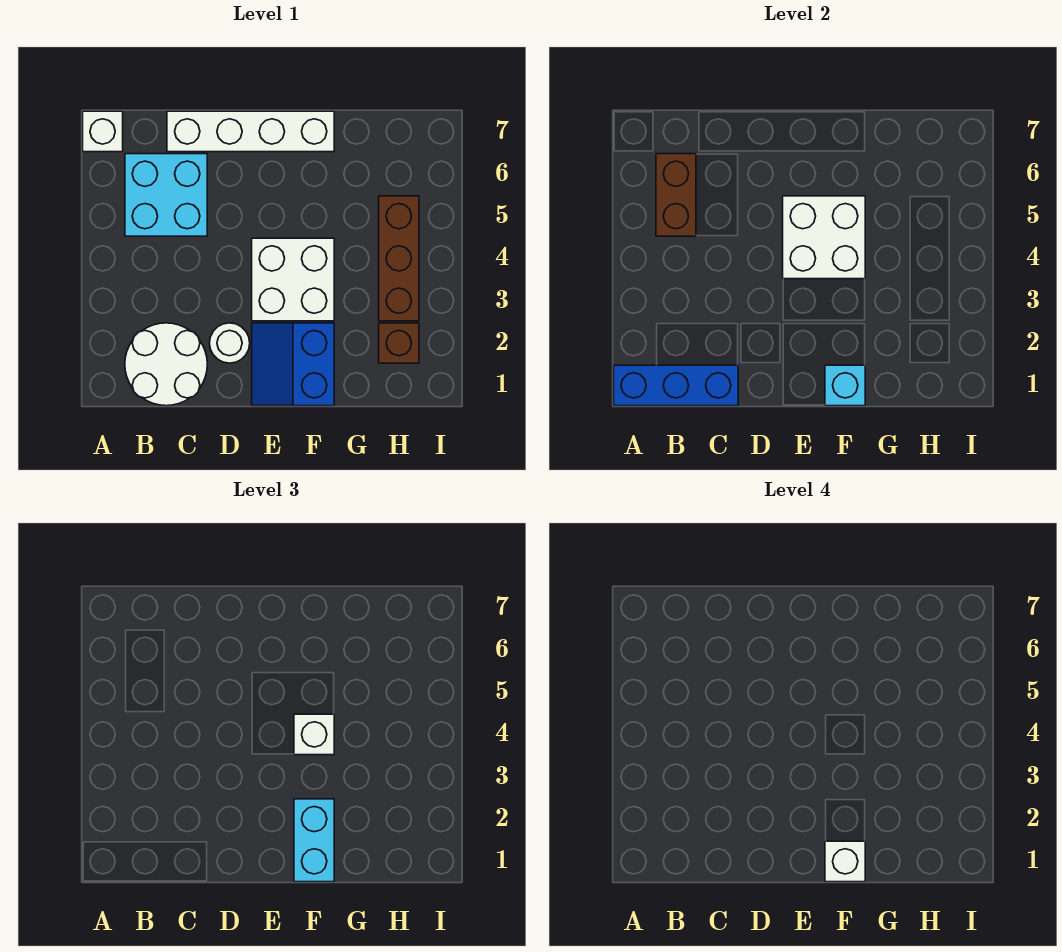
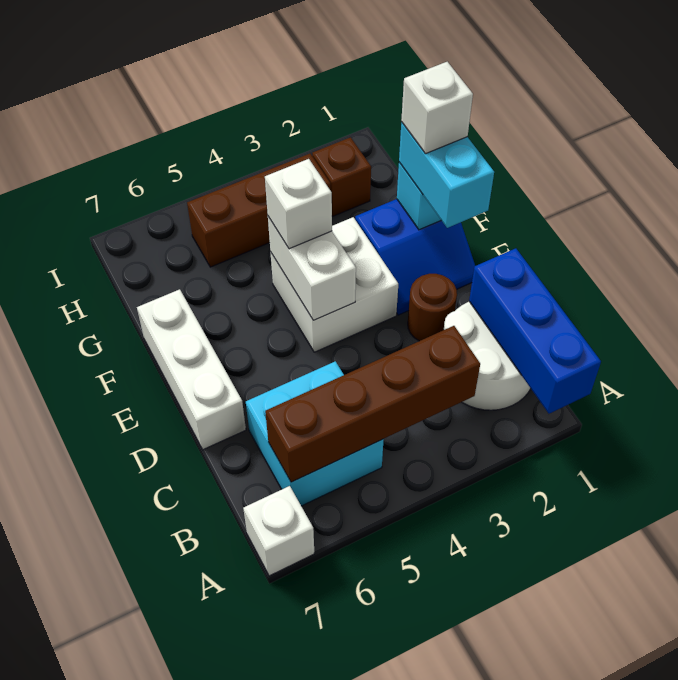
brown 1x2 brick [656,154,696,236] -> brown 1x4 brick [265,326,480,482]
white 1x4 brick [167,111,334,152] -> white 1x3 brick [137,289,246,450]
white 1x1 round brick [210,323,250,363] -> brown 1x1 round brick [408,274,457,341]
white 2x2 brick [783,196,865,279] -> white 1x2 brick [268,217,356,320]
cyan 1x2 brick [294,799,334,882] -> cyan 1x2 brick turned to [399,122,494,228]

